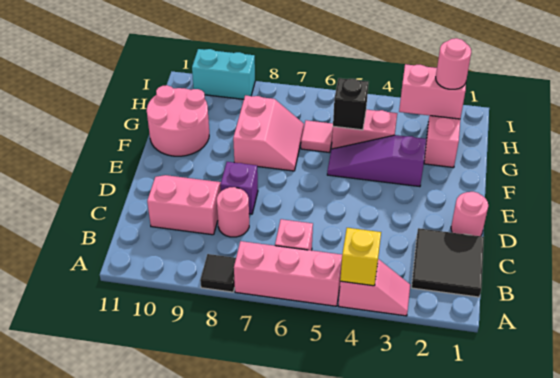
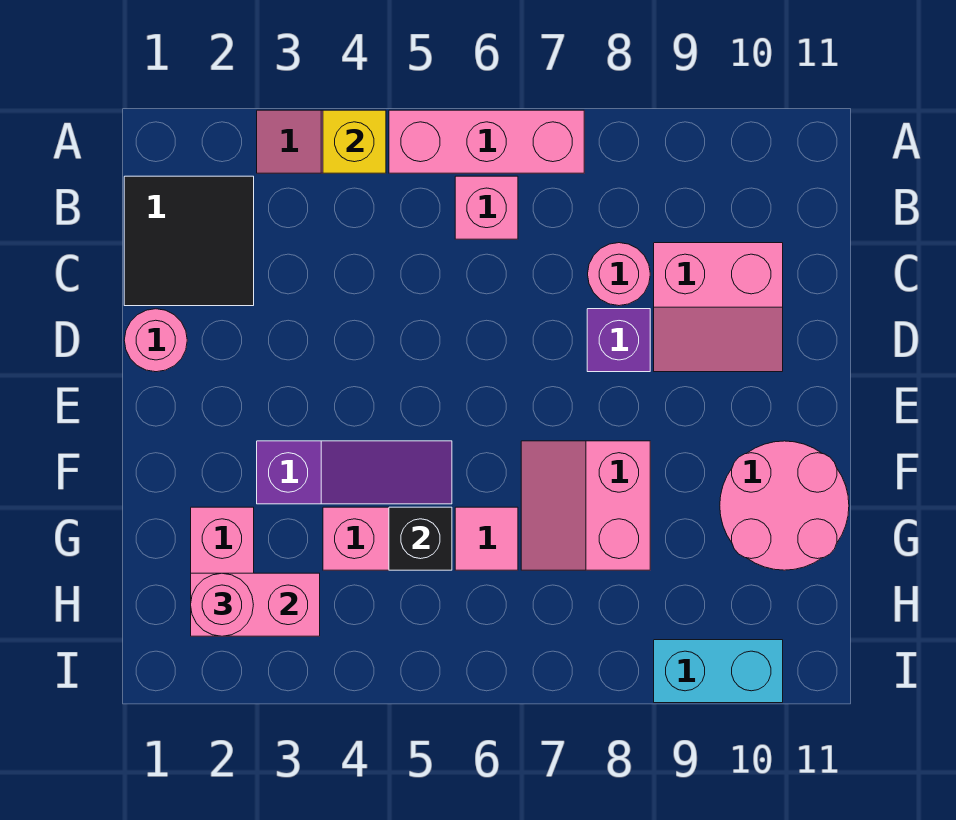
black 1x1 tile [200,254,236,292] -> none

